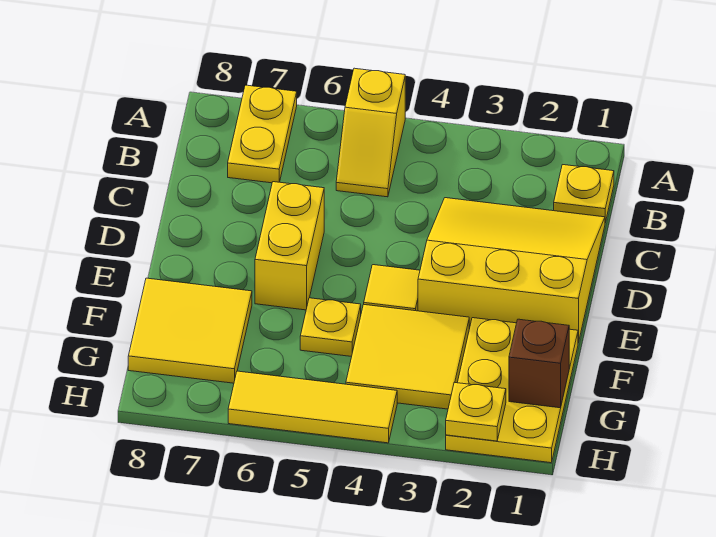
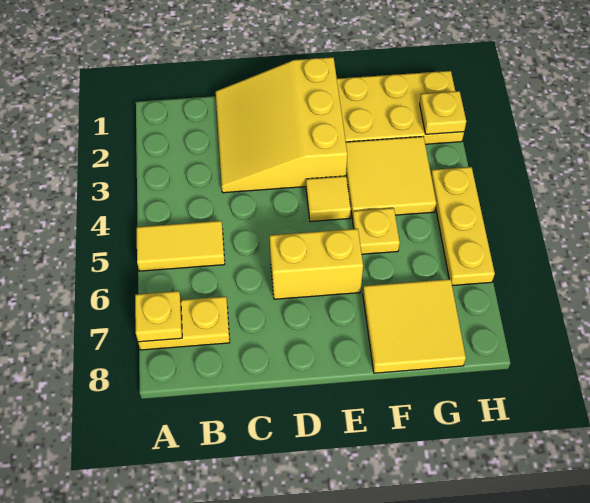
yellow 1x2 slope [336,68,405,197] -> yellow 1x2 tile [137,221,225,271]
yellow 1x1 plate [554,165,614,223] -> yellow 1x1 plate moved to [135,291,182,342]
brown 1x1 brick [509,319,569,408] -> none
yellow 1x3 tile [228,371,397,443] -> yellow 1x3 plate [431,167,495,286]

